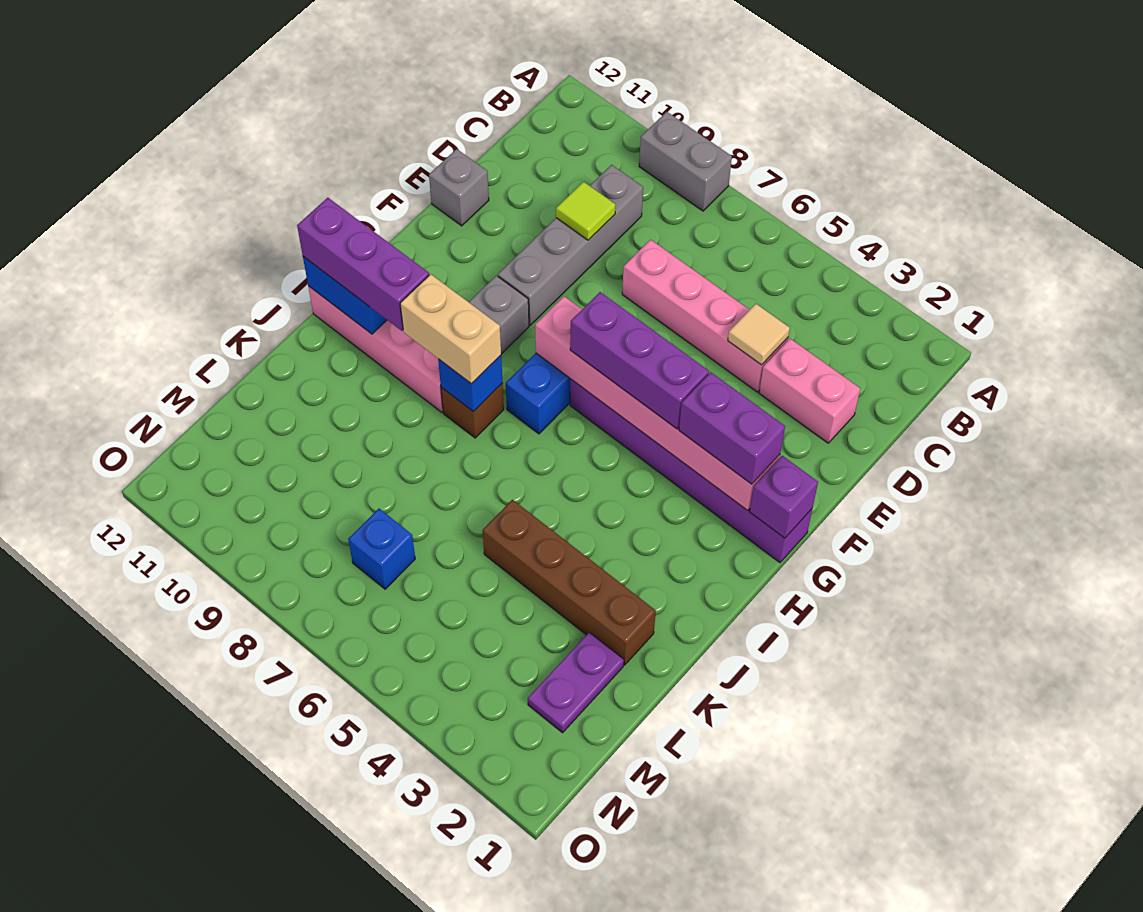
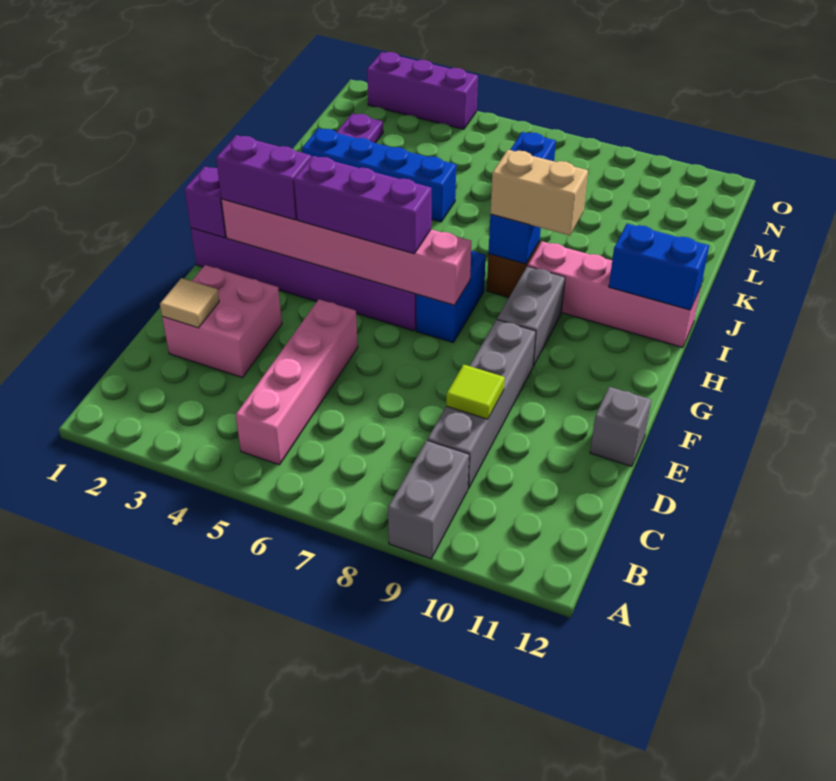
grey 1x2 brick [639,112,732,211] -> grey 1x2 brick turned to [388,441,469,559]
pink 1x2 brick [759,339,861,443] -> pink 2x2 brick [162,265,282,378]
pink 1x4 brick [622,240,788,392] -> pink 1x4 brick turned to [236,299,358,465]
tan 1x1 tile [728,304,790,365] -> tan 1x1 tile moved to [160,278,219,328]
purple 1x3 brick [297,198,429,331] -> purple 1x3 brick moved to [367,52,478,129]
brown 1x4 brick [483,500,656,665] -> blue 1x4 brick [302,128,456,222]

